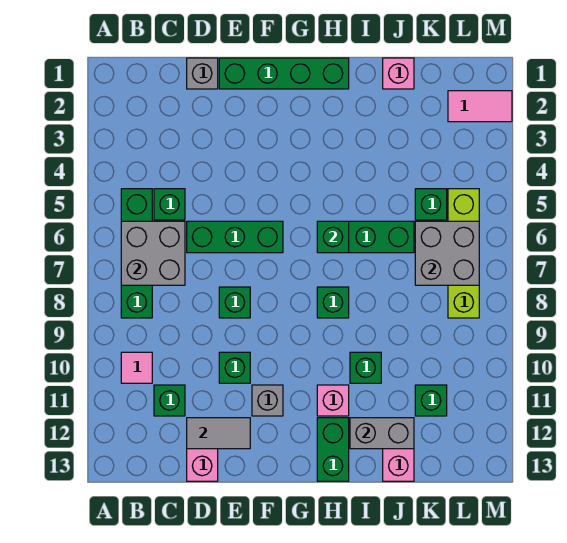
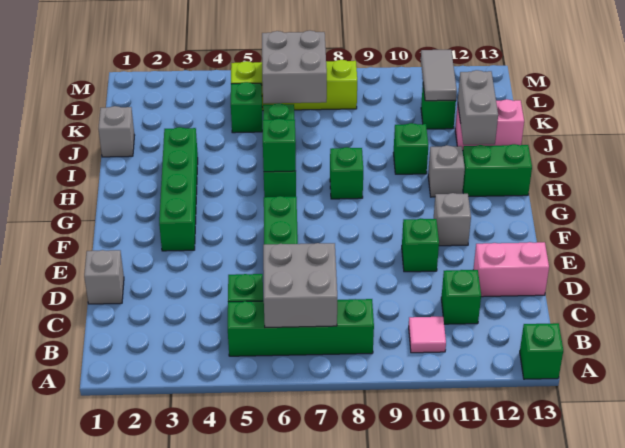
grey 1x2 tile [187,418,250,449] -> grey 1x2 tile moved to [421,50,457,101]
green 1x4 brick [219,58,349,89] -> green 1x4 brick moved to [159,127,198,251]
green 1x1 brick [219,287,250,318] -> green 1x1 brick moved to [520,323,563,379]
pink 1x1 brick [317,385,349,416] -> grey 1x1 brick [428,145,465,197]
pink 1x1 brick [383,58,414,89] -> grey 1x1 brick [98,106,135,157]
pink 1x2 tile [448,91,512,122] -> none

